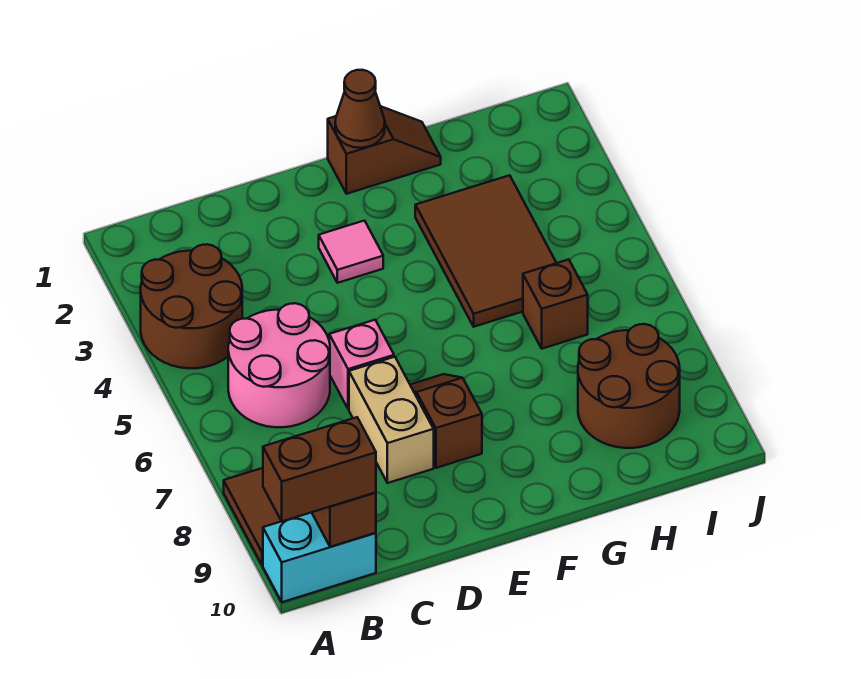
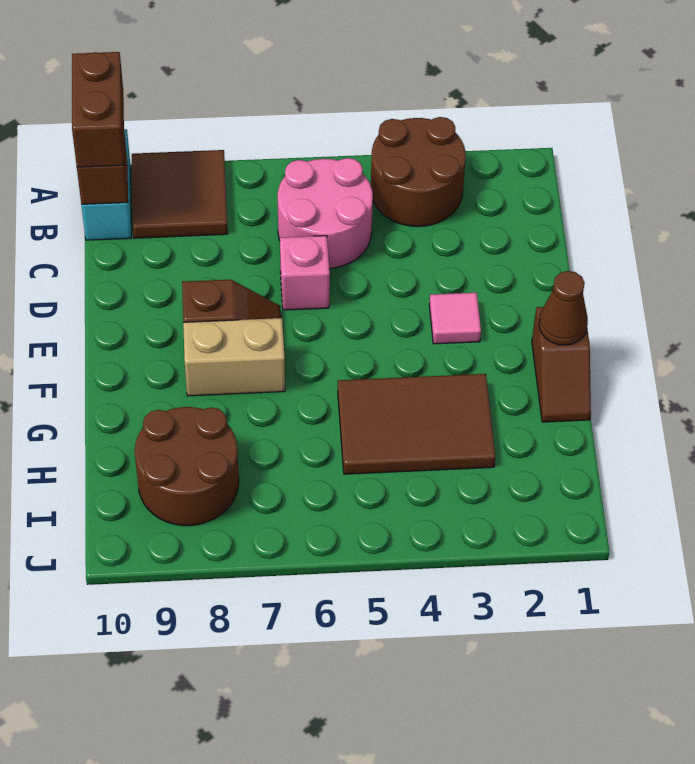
tan 1x2 brick [349,357,434,483] -> tan 1x2 brick moved to [183,318,285,396]
brown 1x1 brick [523,259,588,349] -> none

